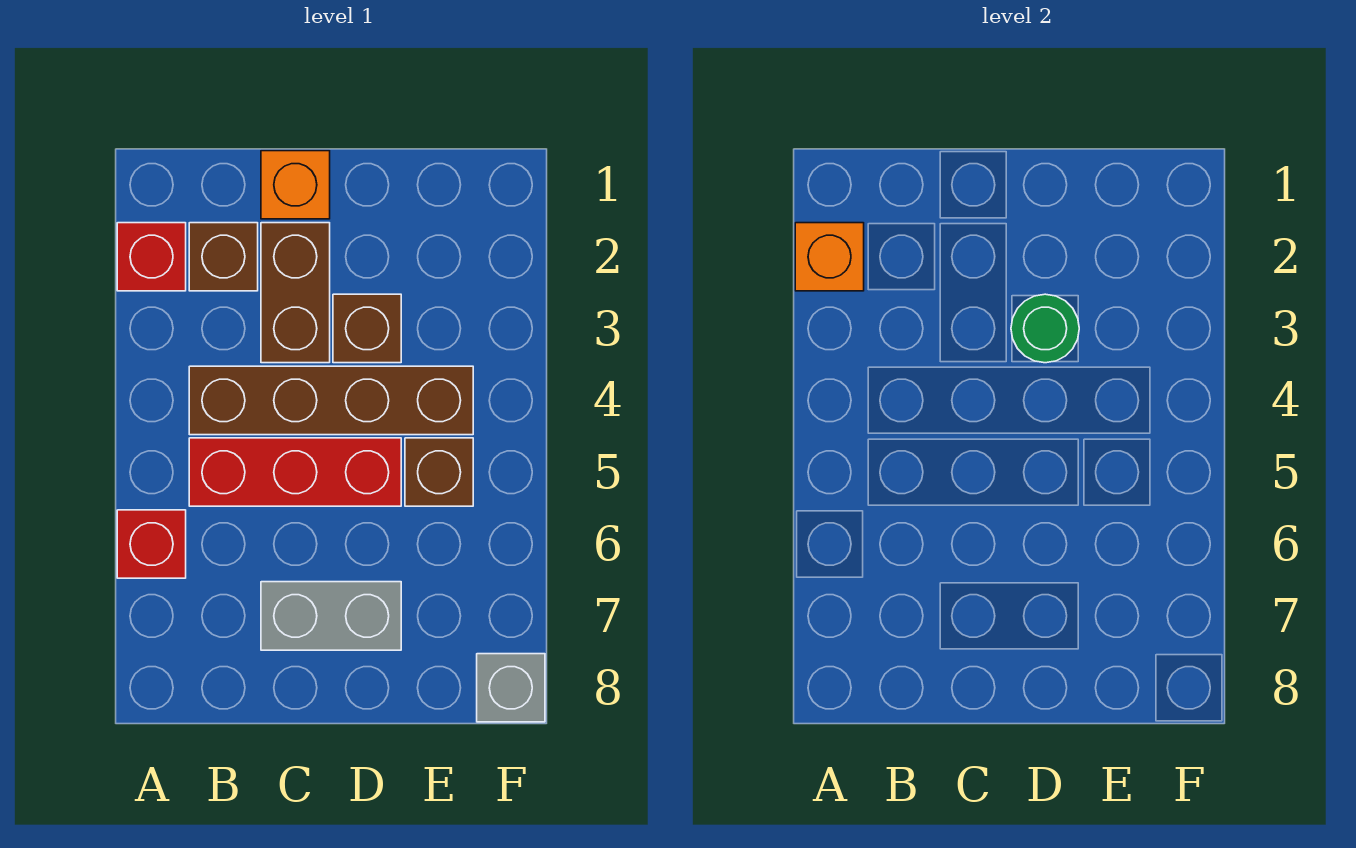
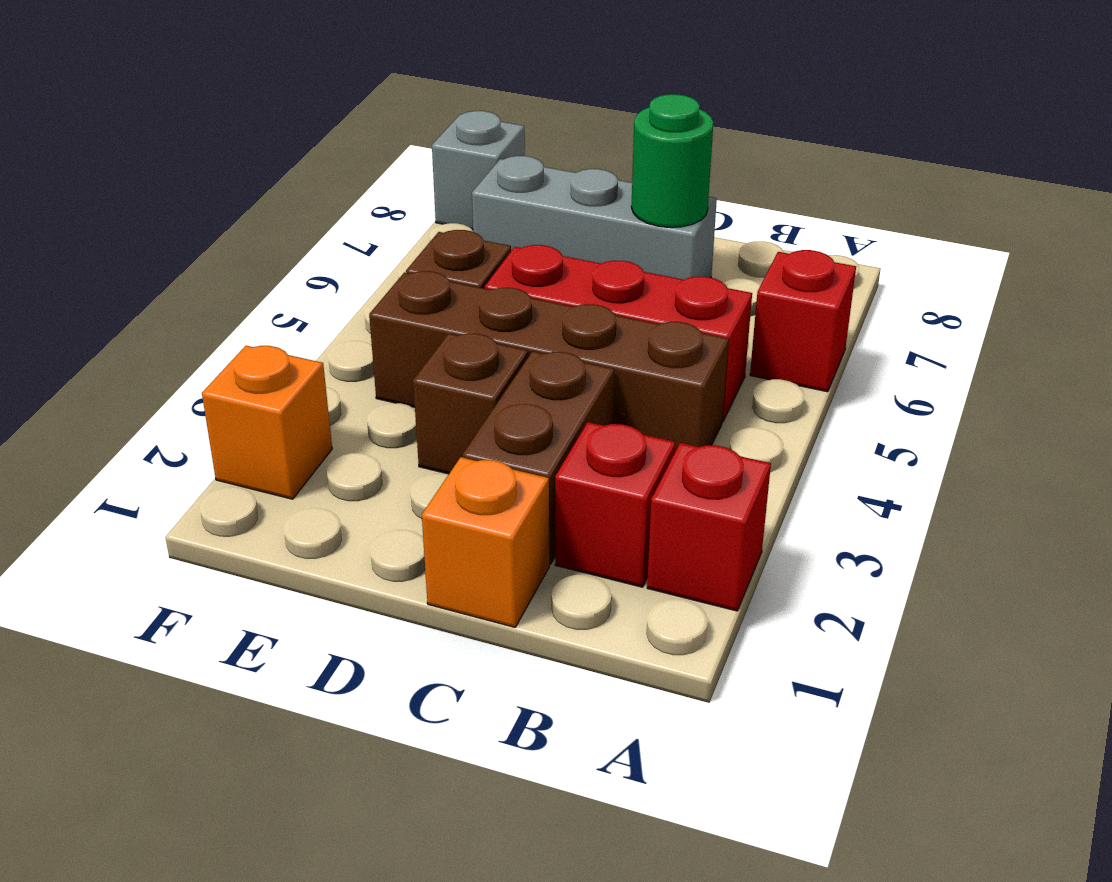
orange 1x1 brick [795,223,864,291] -> orange 1x1 brick moved to [202,346,332,499]
brown 1x1 brick [189,223,258,291] -> red 1x1 brick [555,422,675,587]
grey 1x2 brick [261,582,401,650] -> grey 1x3 brick [472,156,717,280]
green 1x1 round brick [1011,294,1079,363] -> green 1x1 round brick moved to [631,94,713,227]

